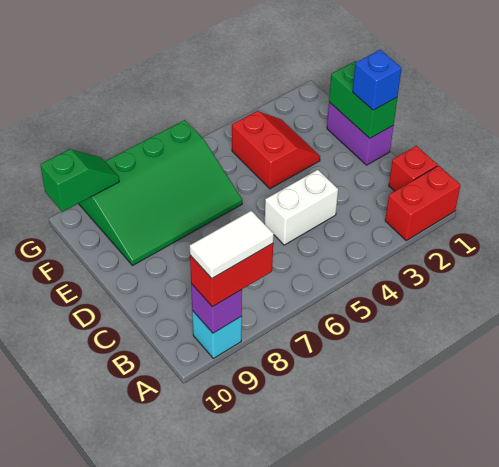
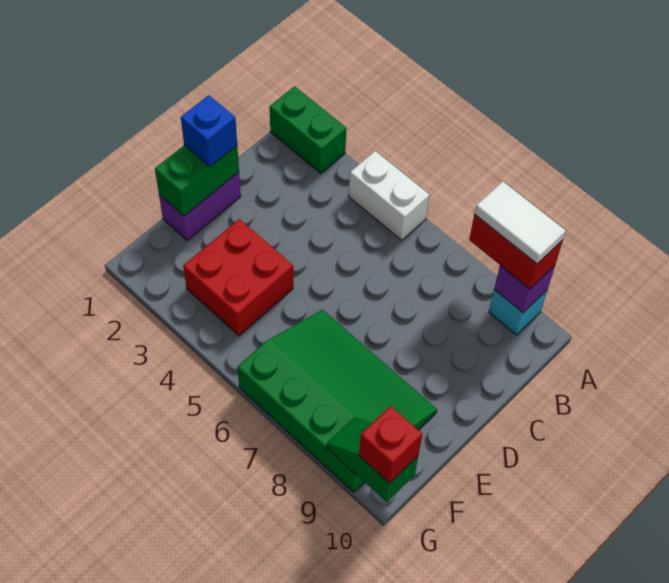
red 1x2 brick [385,166,461,241] -> green 1x2 brick [270,86,346,174]
red 1x1 brick [389,146,438,191] -> red 1x1 brick moved to [359,406,422,483]
white 1x2 brick [265,170,338,245] -> white 1x2 brick moved to [349,151,430,240]
red 2x2 slope [232,111,320,189] -> red 2x2 brick [183,219,293,336]

